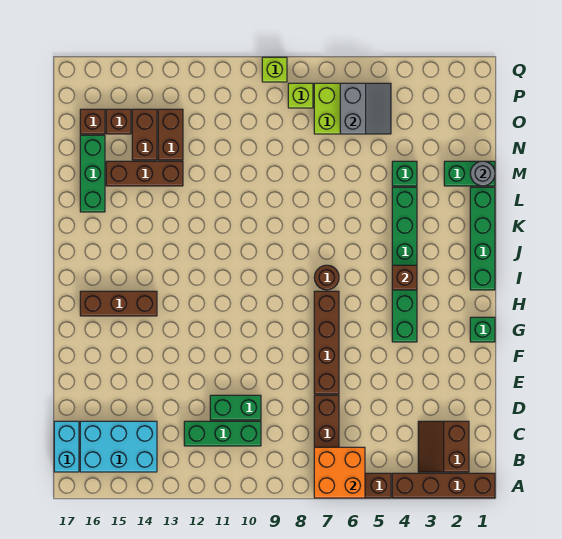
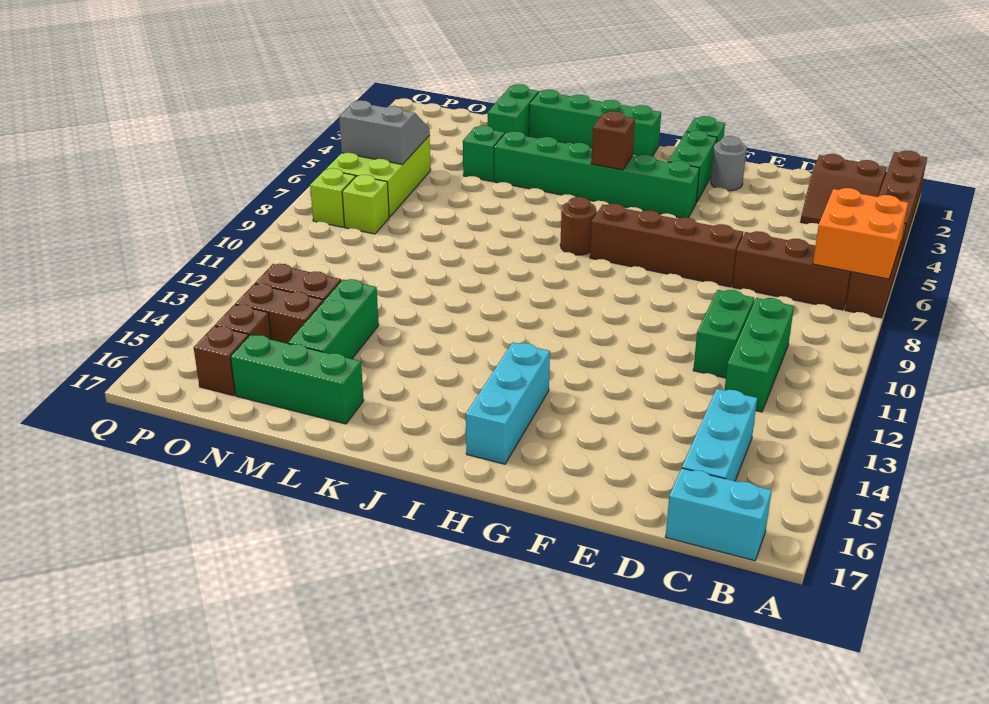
cyan 2x3 brick [80,421,157,472] -> cyan 1x3 brick [682,389,757,481]
none -> green 1x2 brick [668,130,717,202]
brown 1x3 brick [80,291,157,316] -> cyan 1x3 brick [466,342,550,464]
grey 1x1 round brick [470,161,495,186] -> grey 1x1 round brick moved to [711,136,747,191]
brown 1x3 brick [106,161,183,186] -> green 1x3 brick [288,279,379,359]
lime 1x1 brick [262,57,287,82] -> lime 1x1 brick moved to [342,175,389,234]

